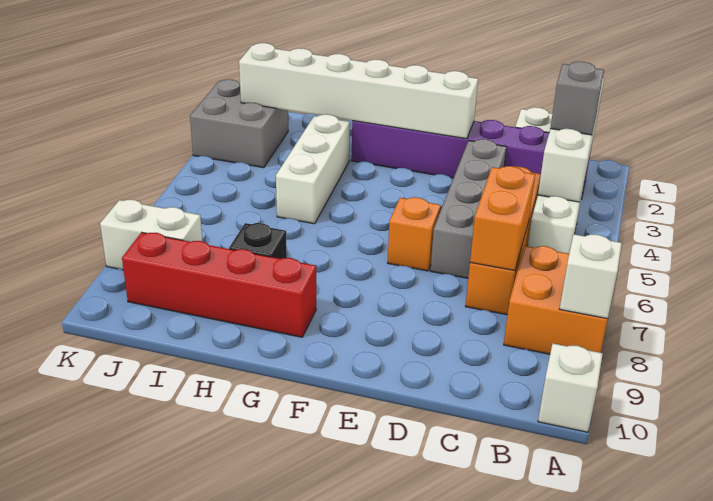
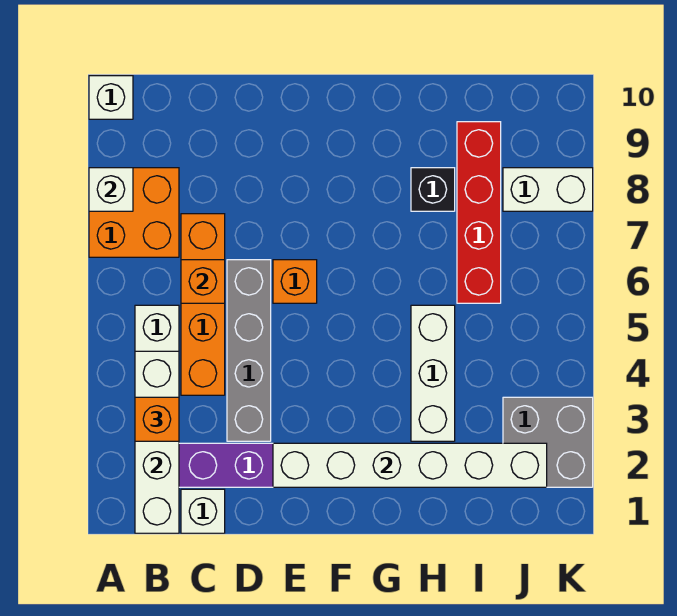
grey 1x1 brick [550,62,604,135] -> orange 1x1 brick [135,397,179,441]
orange 1x2 brick [470,166,535,271] -> orange 1x1 brick [181,260,225,303]
red 1x4 brick [122,232,316,337] -> red 1x4 brick turned to [457,122,501,303]

